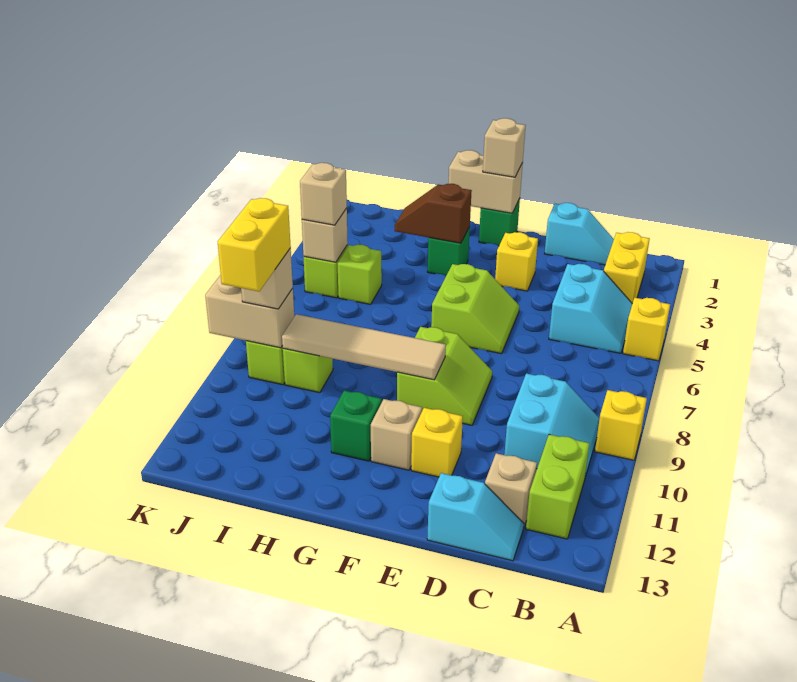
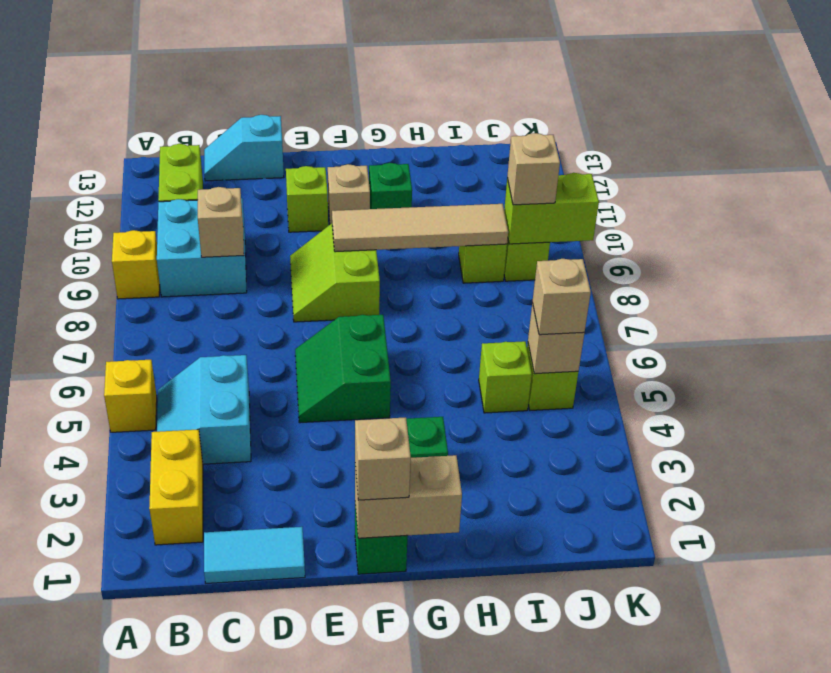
cyan 2x2 slope [504,373,600,477] -> cyan 2x2 brick [157,198,247,297]
cyan 1x2 slope [545,203,614,265] -> cyan 1x2 tile [204,527,305,583]
tan 1x1 brick [485,453,537,529] -> tan 1x1 brick moved to [198,187,244,257]
yellow 1x1 brick [495,232,538,291] -> none
lime 2x2 slope [431,264,519,354] -> green 2x2 slope [295,315,391,423]
yellow 1x1 brick [411,408,463,477] -> lime 1x1 brick [286,166,328,232]
brown 1x2 slope [395,184,472,243] -> none
tan 1x2 brick [205,275,294,348] -> lime 1x2 brick [504,173,599,244]
yellow 1x2 brick [218,198,291,291] -> none

